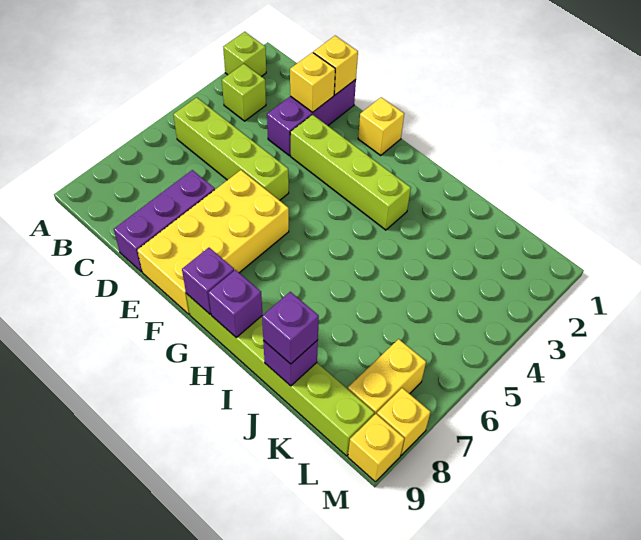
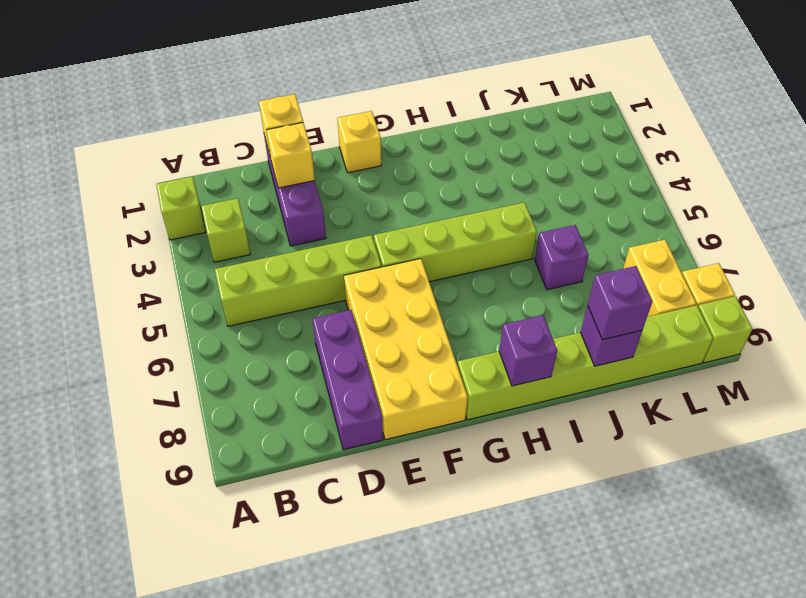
lime 1x4 brick [290,115,411,230] -> lime 1x4 brick moved to [374,202,537,282]
purple 1x1 brick [182,248,234,314] -> purple 1x1 brick moved to [535,225,588,290]
yellow 1x1 brick [348,414,404,482] -> lime 1x1 brick [698,296,752,363]

